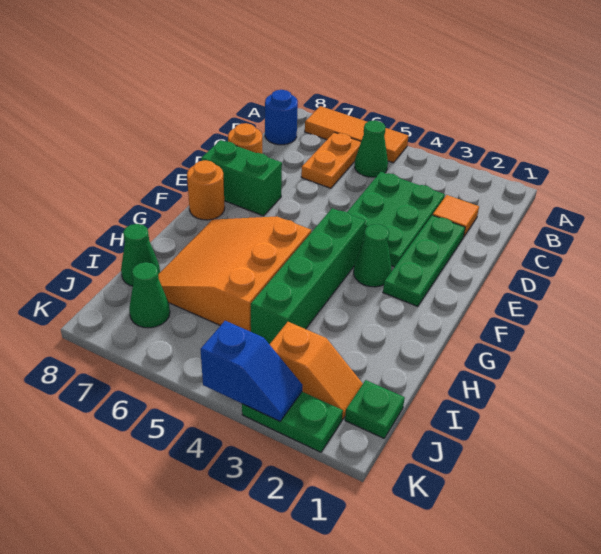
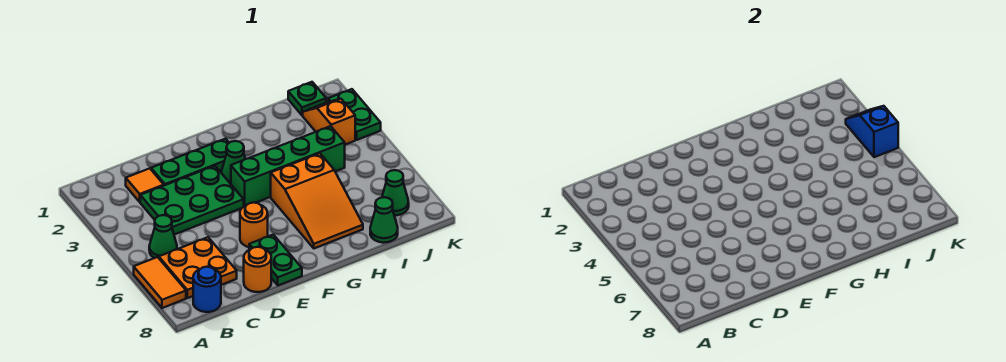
orange 1x3 tile [305,106,408,163] -> orange 1x2 tile [134,257,186,308]
orange 1x2 plate [301,132,361,188] -> orange 2x2 plate [159,237,237,298]
green 1x2 brick [201,140,282,216] -> green 1x2 plate [249,235,302,285]
orange 1x1 round brick [187,160,225,220] -> orange 1x1 round brick moved to [240,203,268,247]
orange 3x3 slope [158,217,311,332] -> orange 2x3 slope [271,153,363,248]

